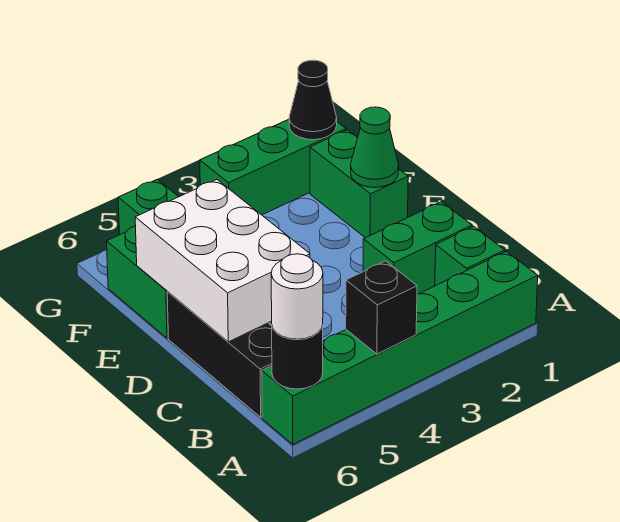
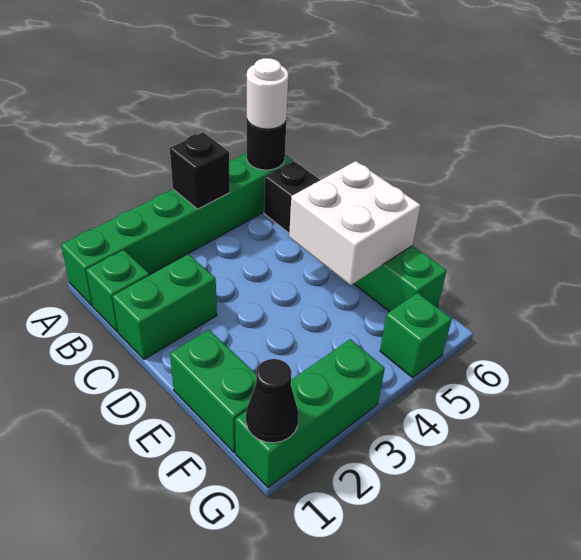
white 2x3 brick [135,180,310,342] -> white 2x2 brick [289,161,421,285]
green 1x1 cone [351,107,399,188] -> none

